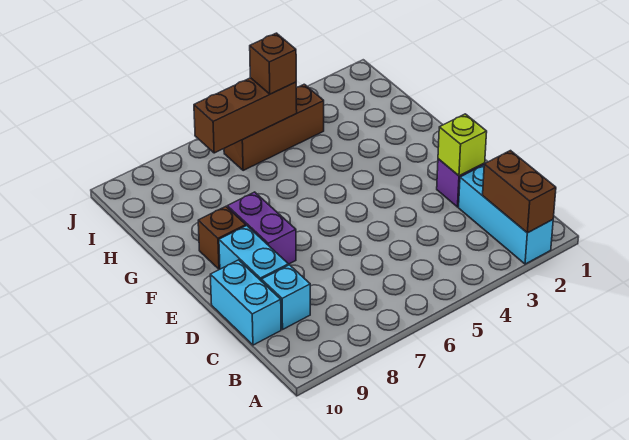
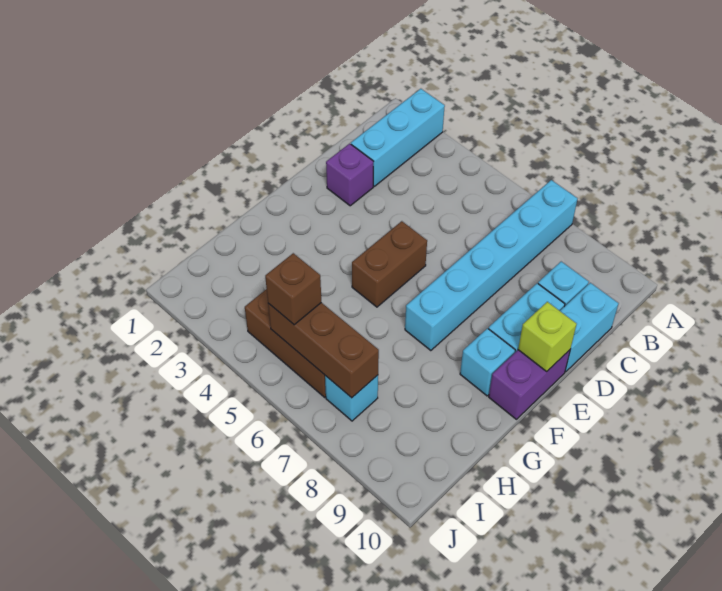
brown 1x2 brick [483,151,556,233] -> brown 1x2 brick moved to [352,221,427,307]
none -> cyan 1x6 brick [405,180,577,351]
lime 1x1 brick [438,114,487,176] -> lime 1x1 brick moved to [518,302,577,371]
purple 1x2 brick [227,192,296,264] -> purple 1x2 brick moved to [489,350,570,419]
brown 1x1 brick [198,207,246,269] -> cyan 1x1 brick [460,328,515,396]
none -> cyan 1x1 brick [325,375,378,421]

